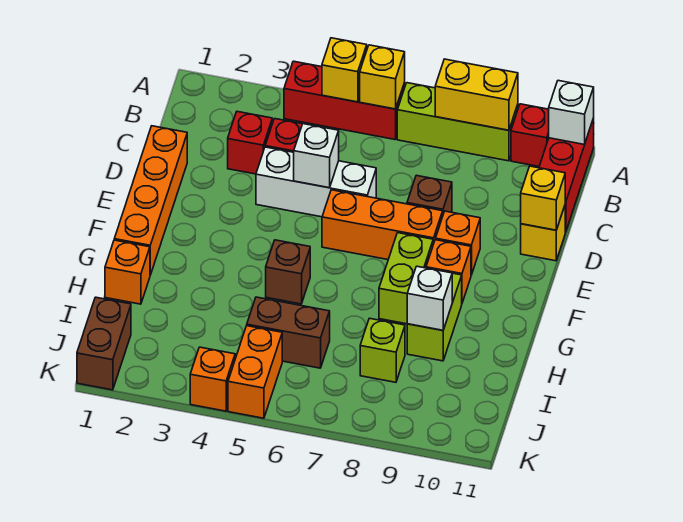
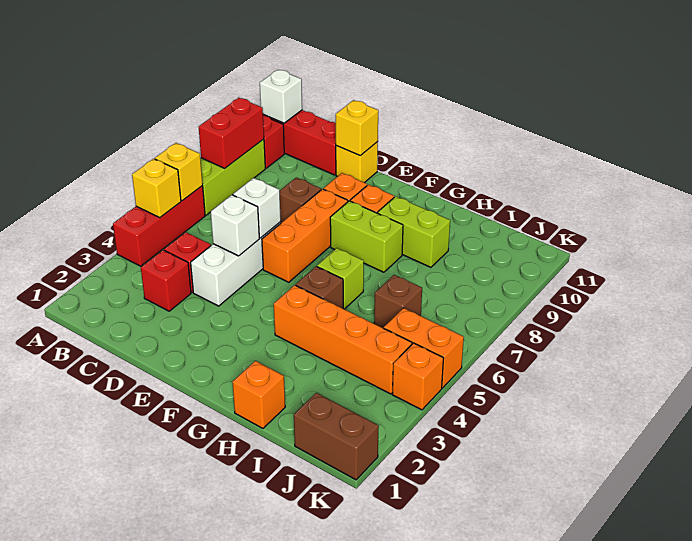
yellow 1x2 brick [435,59,518,130] -> red 1x2 brick [199,98,264,168]
orange 1x4 brick [114,126,187,275] -> orange 1x4 brick moved to [274,285,412,394]
white 1x1 brick [407,266,452,330] -> white 1x1 brick moved to [233,178,281,238]
brown 1x2 brick [247,297,330,368] -> brown 1x1 brick [374,275,422,328]
lime 1x1 brick [360,318,405,382] -> lime 1x1 brick moved to [317,248,364,309]

